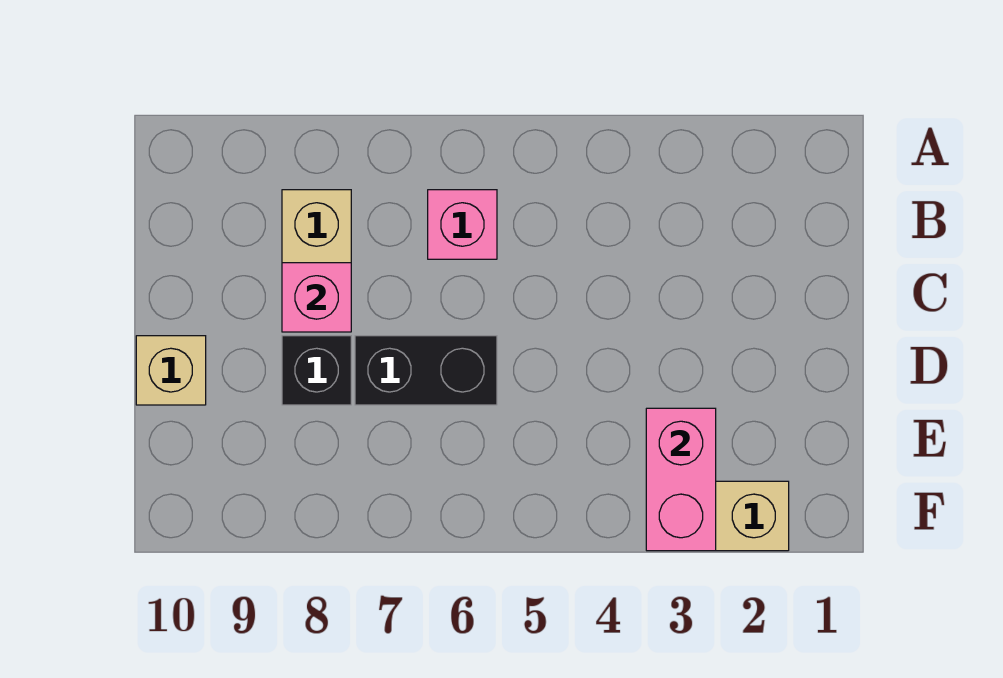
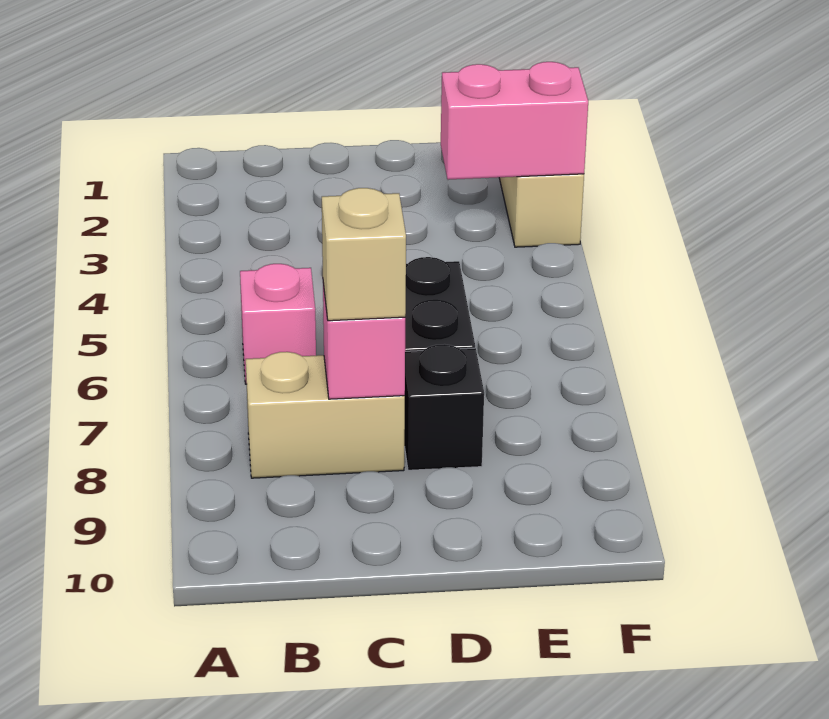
tan 1x1 brick [136,336,206,405] -> tan 1x1 brick moved to [322,188,406,321]

